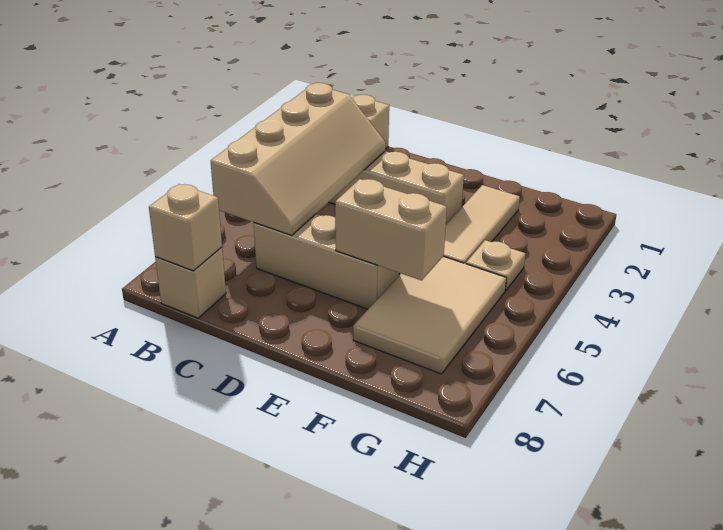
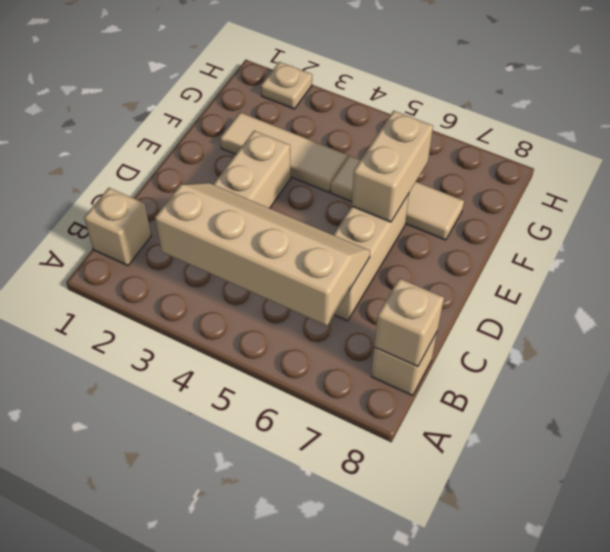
tan 2x3 tile [353,256,506,374] -> tan 1x3 tile [331,156,464,240]
tan 1x1 plate [466,240,526,291] -> tan 1x1 plate moved to [261,62,312,109]

